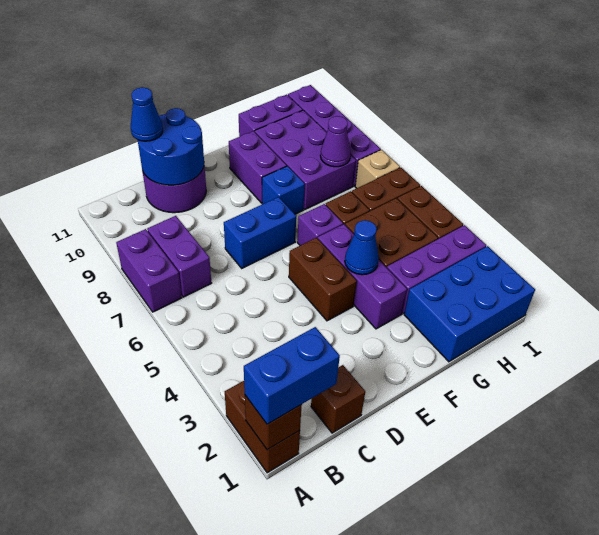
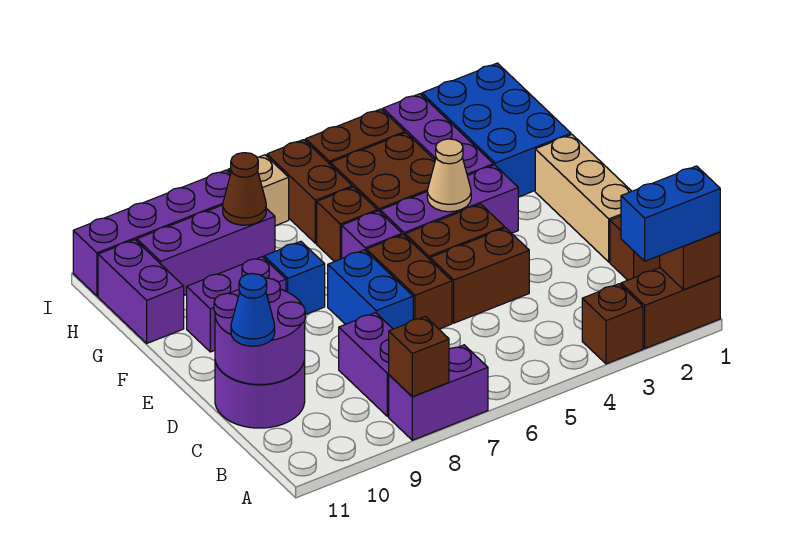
blue 1x2 brick [244,327,340,424] -> blue 1x2 brick turned to [621,166,720,261]
none -> brown 1x1 brick [582,284,643,364]
none -> brown 1x1 brick [389,317,449,397]
purple 1x2 brick [147,216,211,297] -> purple 1x2 brick turned to [339,313,392,416]
blue 2x2 round brick [138,108,204,185] -> purple 2x2 round brick [214,278,305,385]
none -> tan 1x3 brick [535,135,632,262]
none -> brown 1x2 brick [430,228,529,323]
none -> brown 1x2 brick [366,235,452,329]
blue 1x1 cone [345,220,379,275] -> tan 1x1 cone [427,139,471,212]
purple 2x3 brick [255,110,356,209] -> purple 1x3 brick [137,205,275,295]
purple 1x1 cone [320,116,351,167] -> brown 1x1 cone [223,153,266,225]

